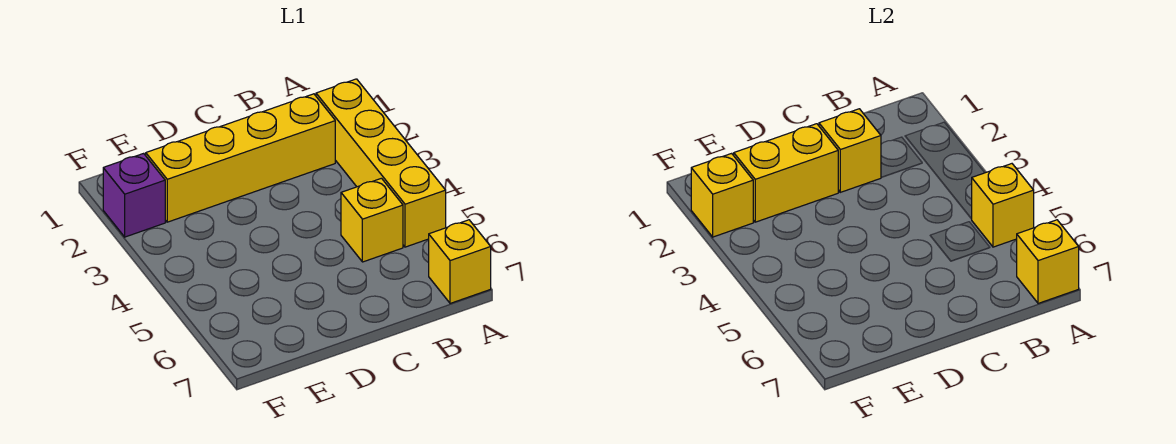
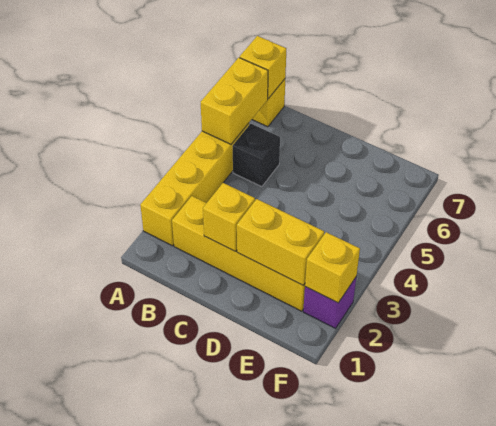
yellow 1x1 brick [972,164,1034,247] -> yellow 1x2 brick [201,58,268,144]
yellow 1x1 brick [341,178,403,262] -> black 1x1 brick [233,124,280,187]

